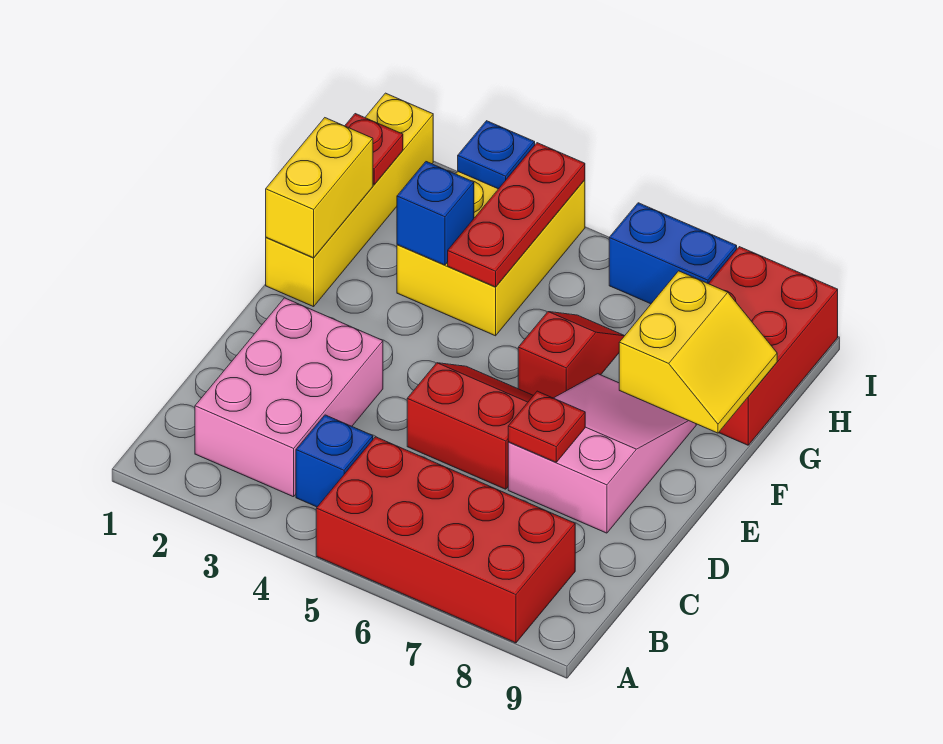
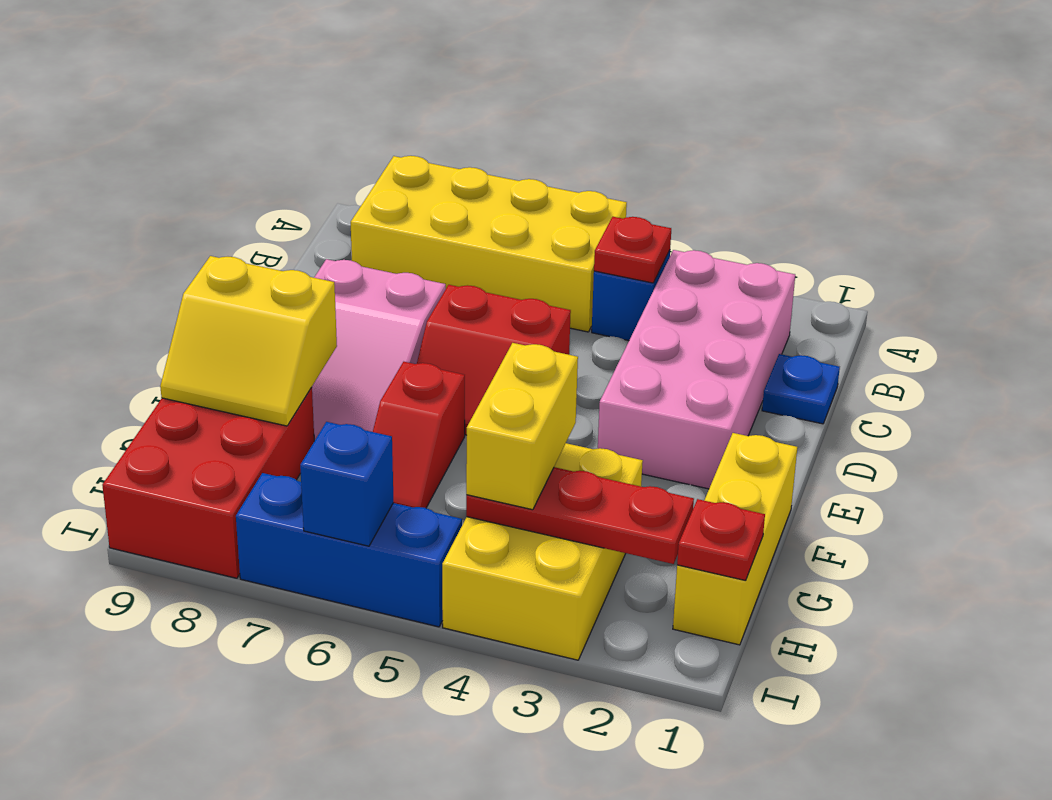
red 2x4 brick [316,437,575,643] -> yellow 2x4 brick [351,156,627,332]
pink 2x3 brick [195,298,383,497] -> pink 2x4 brick [598,250,795,489]
red 1x1 plate [508,391,585,462] -> red 1x1 plate moved to [594,217,671,283]
yellow 1x4 brick [266,93,433,307] -> yellow 1x3 brick [673,433,797,645]
yellow 1x2 brick [266,118,373,258] -> yellow 1x2 brick moved to [466,343,578,510]
yellow 2x2 slope [619,271,777,433] -> yellow 2x2 slope turned to [160,256,337,426]
blue 1x1 brick [397,162,474,265] -> blue 1x1 brick moved to [300,422,393,546]
red 1x3 plate [448,143,585,287] -> red 1x3 plate turned to [466,467,694,564]
blue 1x1 plate [458,121,535,189] -> blue 1x1 plate moved to [762,354,840,424]
blue 1x2 brick [609,203,737,304] -> blue 1x3 brick [236,473,462,627]

